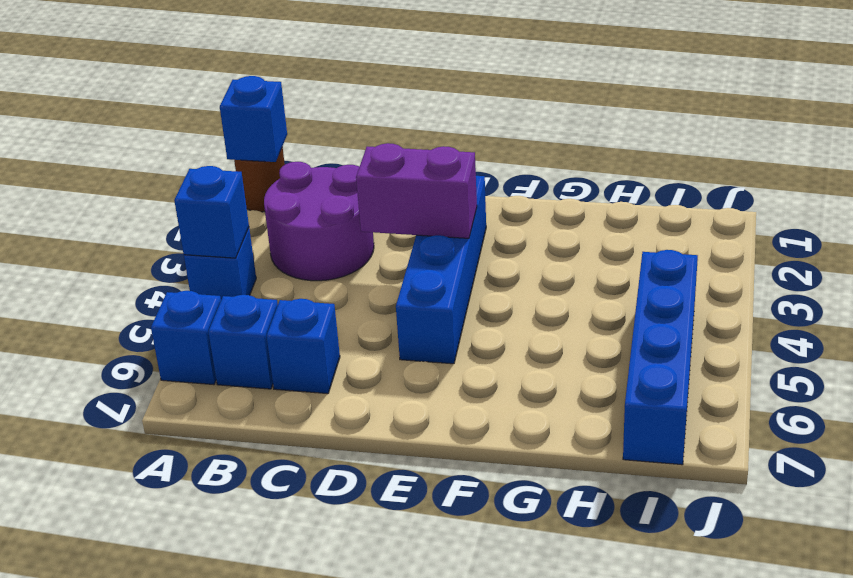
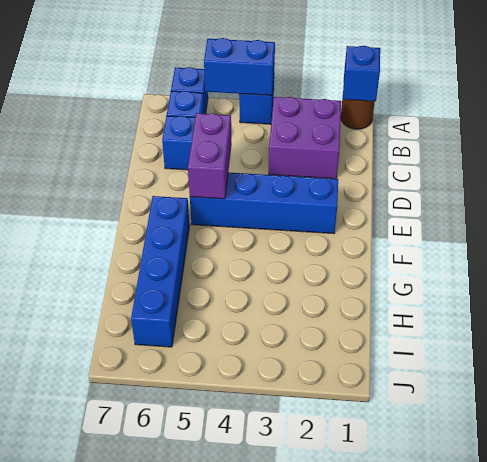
blue 1x1 brick [174,166,249,258] -> blue 1x2 brick [204,38,275,95]
purple 2x2 round brick [264,162,374,281] -> purple 2x2 brick [269,97,341,179]
purple 1x2 brick [356,143,477,238] -> purple 1x2 brick moved to [188,113,232,199]
blue 1x4 brick [623,250,698,465] -> blue 1x4 brick turned to [131,196,190,347]

